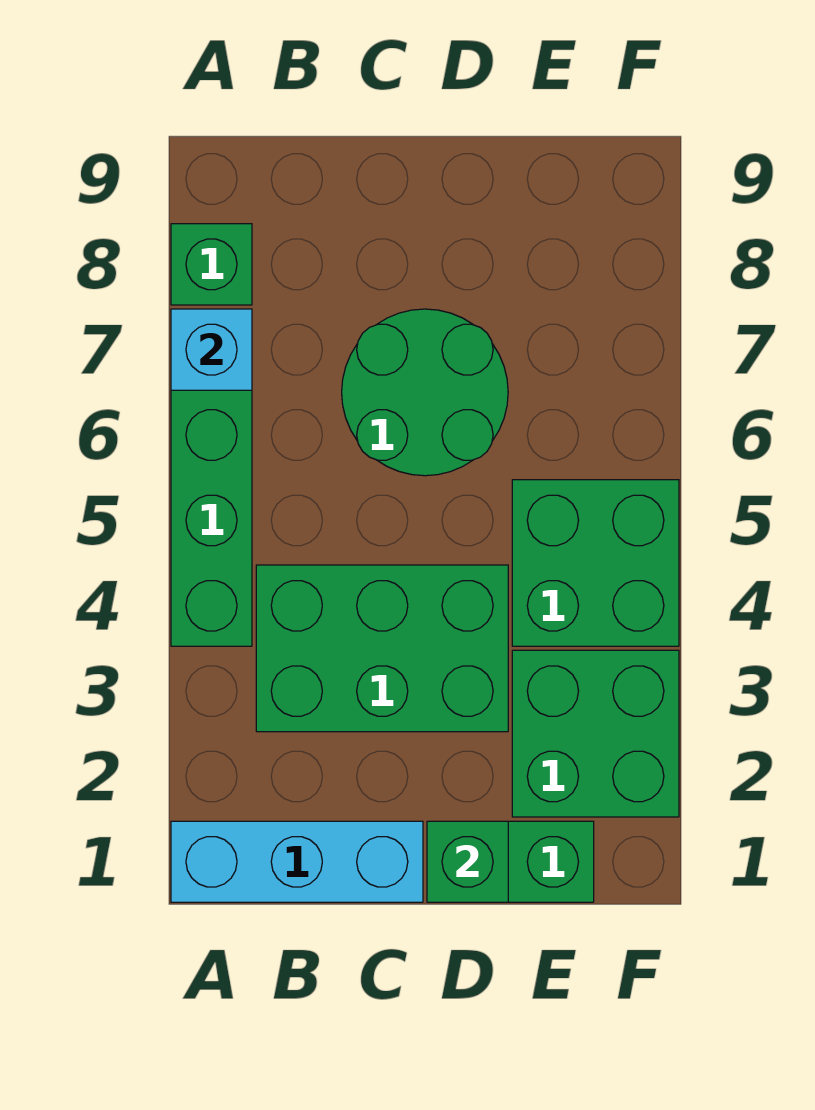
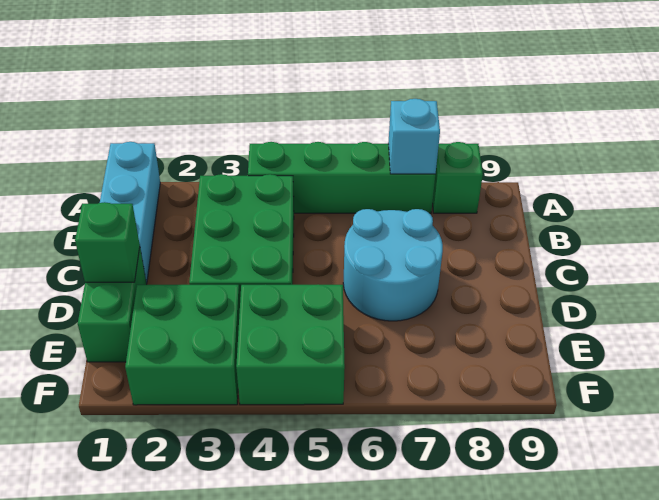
green 2x2 round brick [342,309,508,476] -> cyan 2x2 round brick [343,209,443,321]

